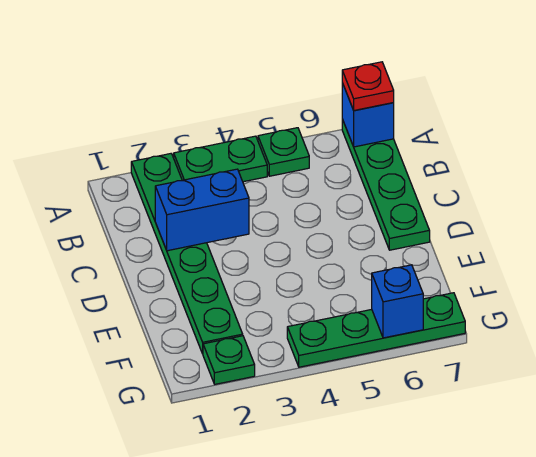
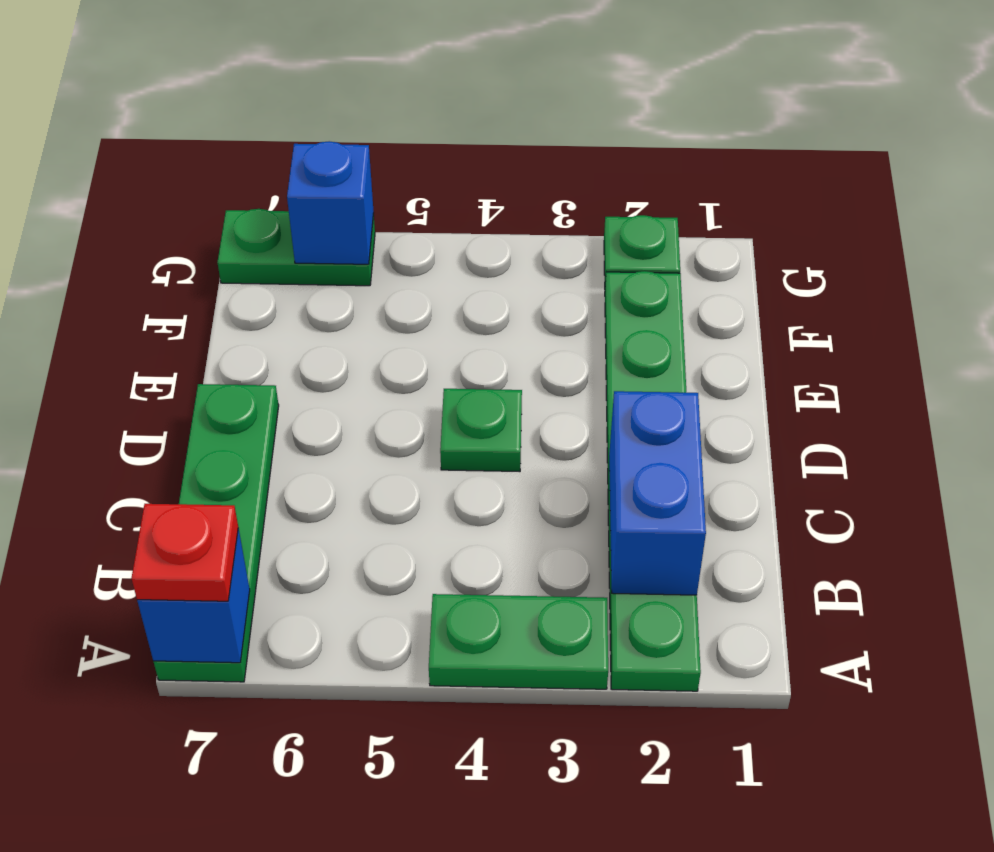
green 1x1 plate [258,128,309,176] -> green 1x1 plate moved to [440,389,522,472]
blue 1x2 brick [155,169,249,251] -> blue 1x2 brick turned to [609,391,706,595]
green 1x4 plate [287,293,465,367] -> green 1x2 plate [217,209,375,286]

